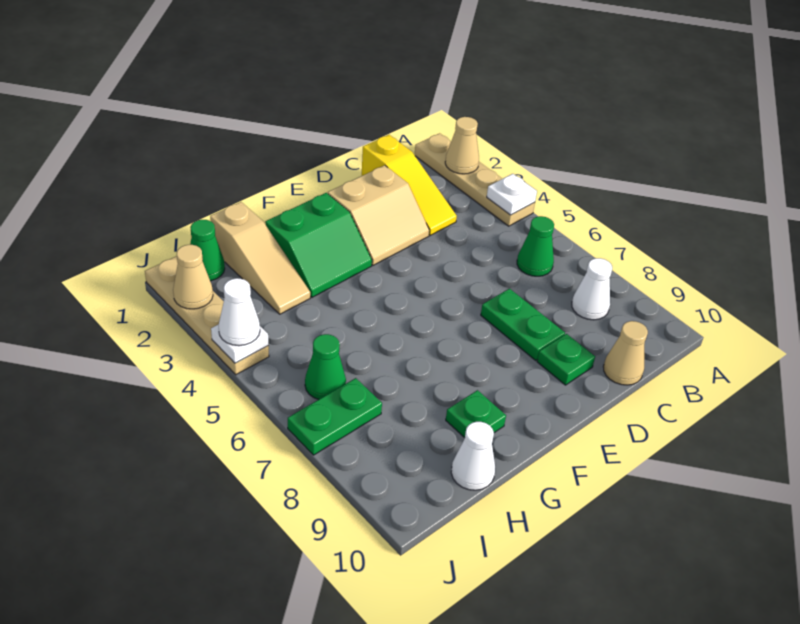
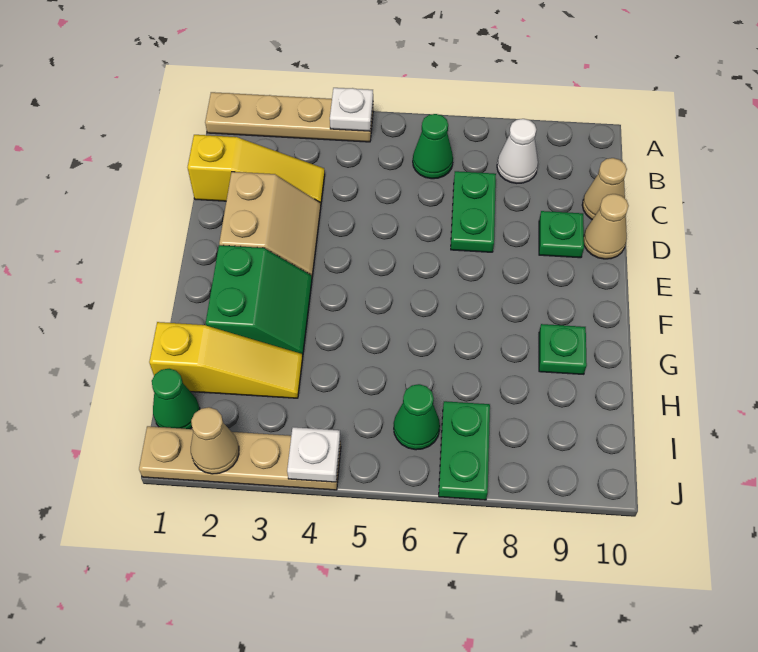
tan 1x1 cone [445,117,479,174] -> tan 1x1 cone moved to [584,194,629,259]
green 1x2 plate [481,289,565,360] -> green 1x2 plate turned to [451,171,496,252]
tan 1x3 slope [210,202,310,314] -> yellow 1x3 slope [149,322,303,398]
white 1x1 cone [451,422,495,490] -> none
white 1x1 cone [219,278,260,346] -> none

